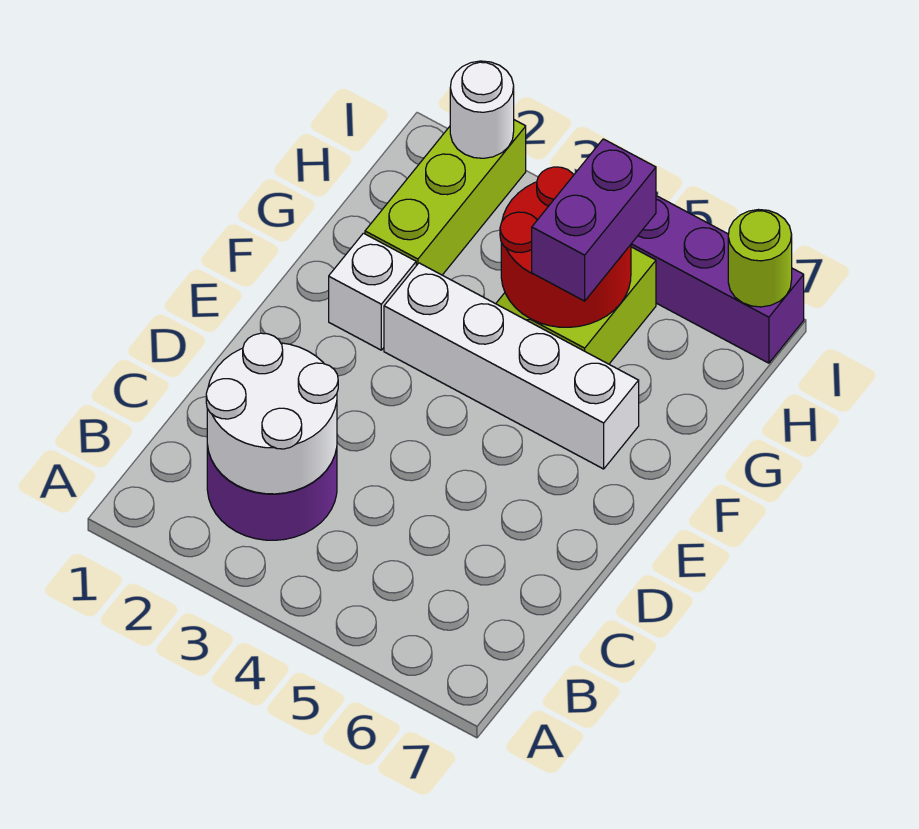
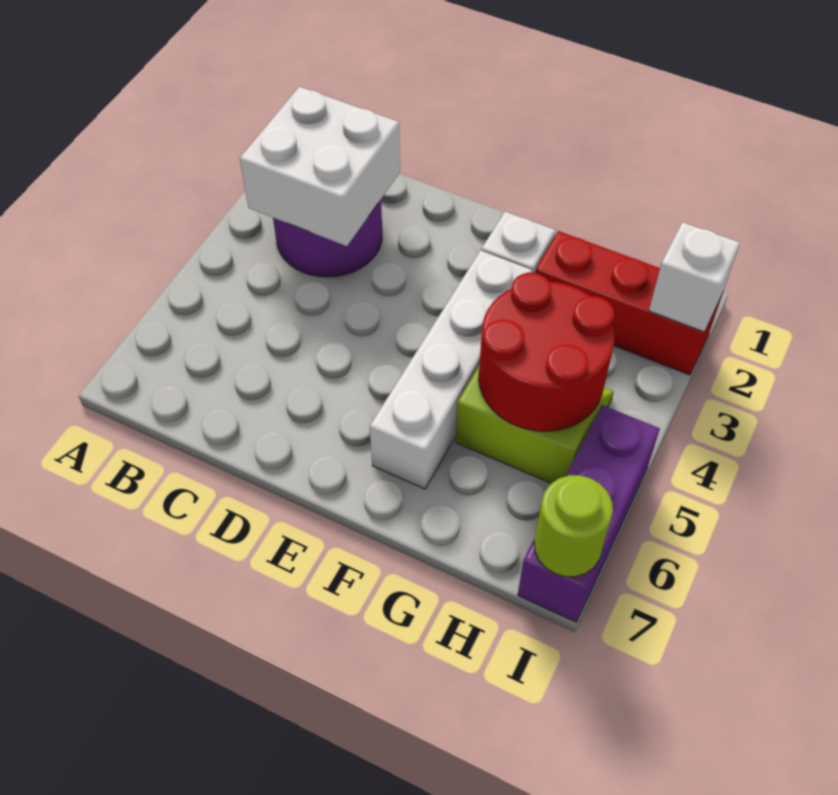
white 2x2 round brick [206,333,338,494] -> white 2x2 brick [240,87,400,246]
lime 1x3 brick [365,120,526,275] -> red 1x3 brick [535,231,722,375]
purple 1x2 brick [532,139,656,301] -> none
white 1x1 round brick [450,61,514,158] -> white 1x1 brick [649,222,740,332]

